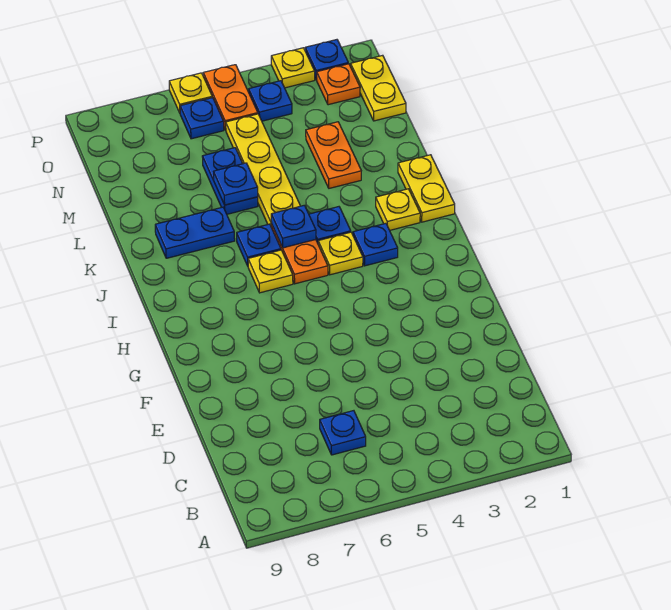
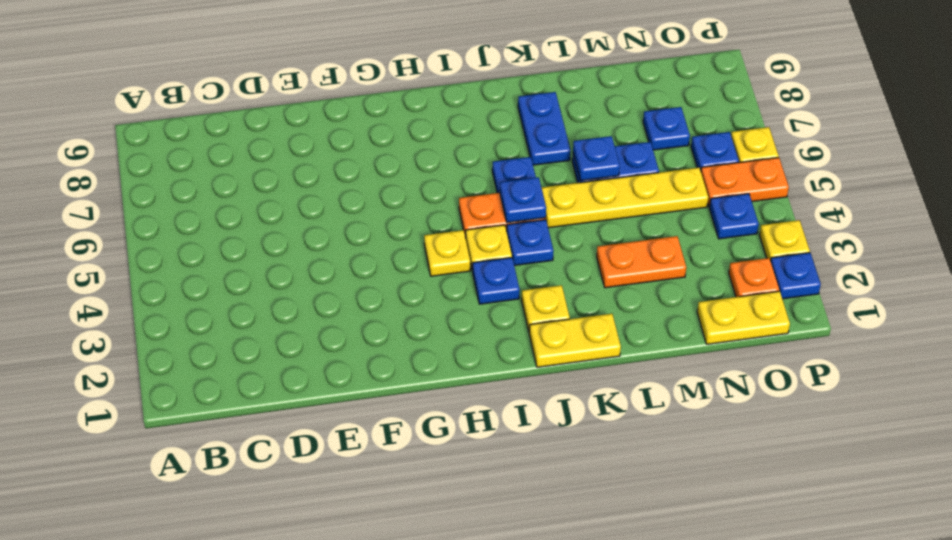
blue 1x1 plate [320,411,366,455] -> blue 1x1 plate moved to [643,107,690,150]
yellow 1x1 plate [248,250,293,293] -> yellow 1x1 plate moved to [424,230,470,276]

